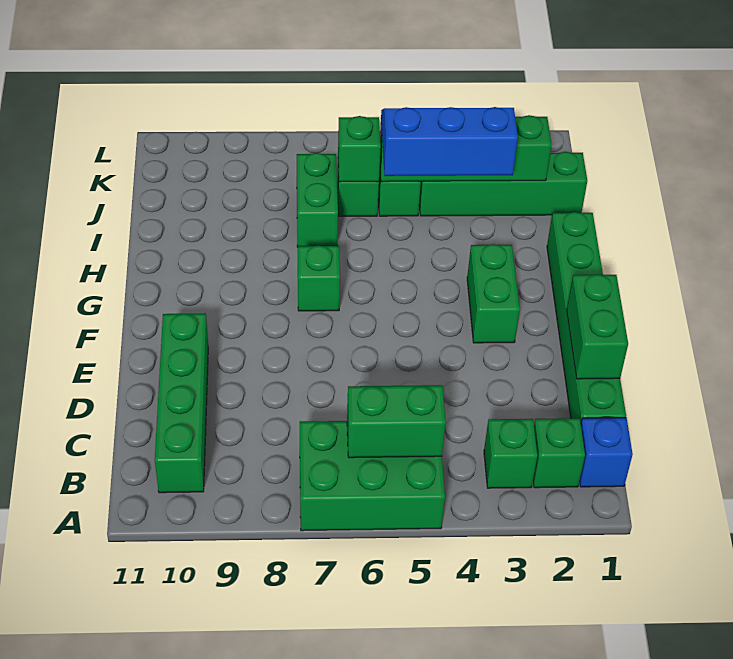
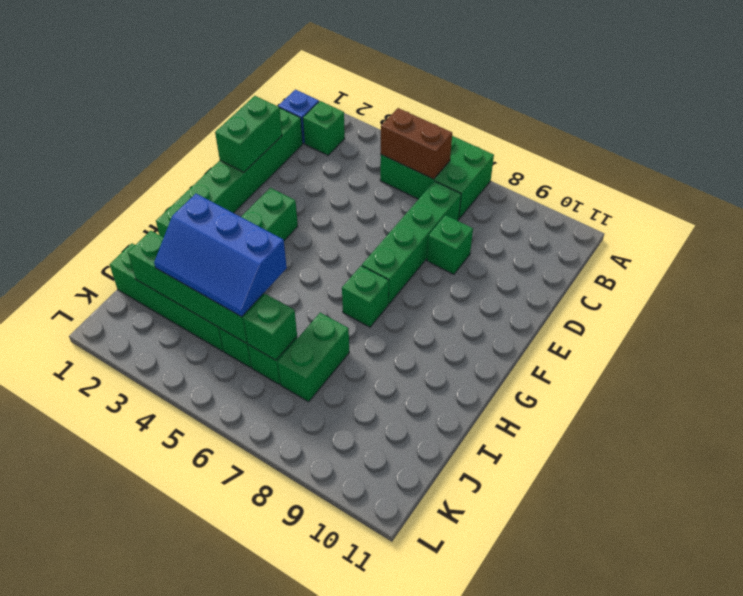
green 1x1 brick [484,419,538,488] -> green 1x1 brick moved to [427,215,473,274]
green 1x2 brick [347,385,446,458] -> brown 1x2 brick [381,108,452,179]
green 1x4 brick [155,313,208,493] -> green 1x4 brick moved to [362,181,461,304]

